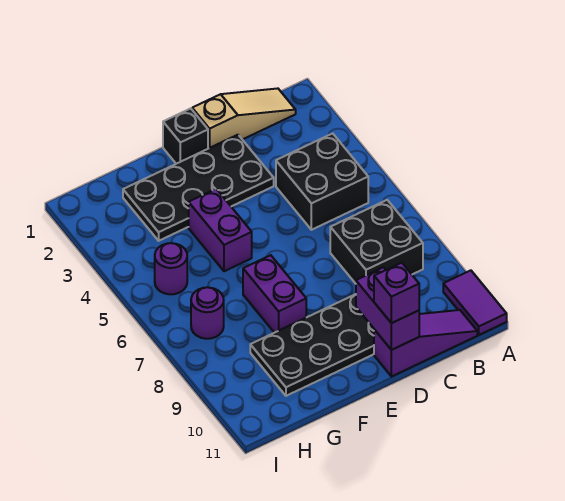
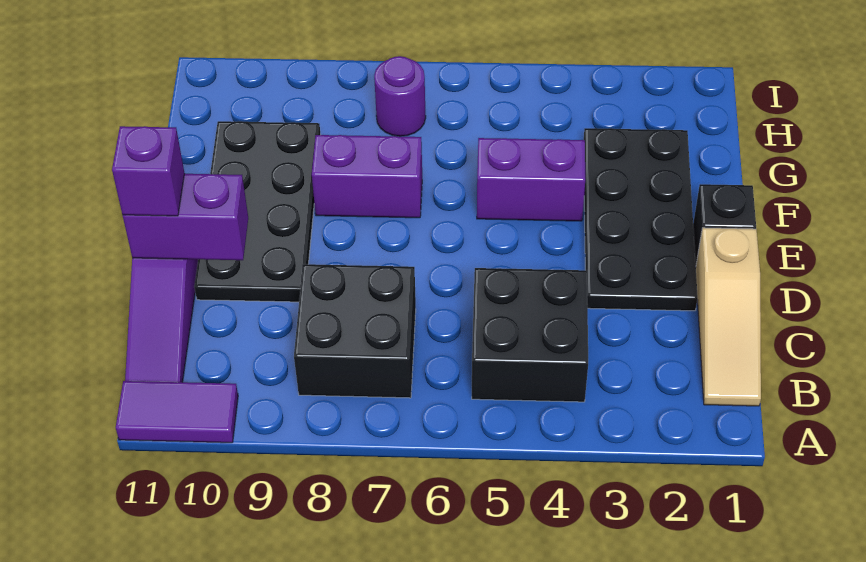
purple 1x1 round brick [155,243,187,294] -> none

